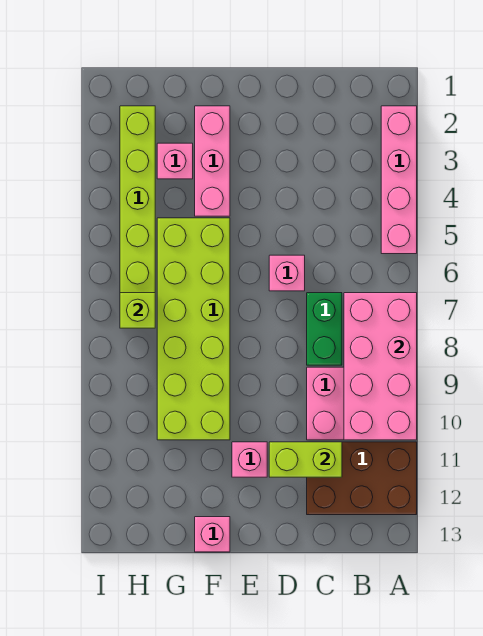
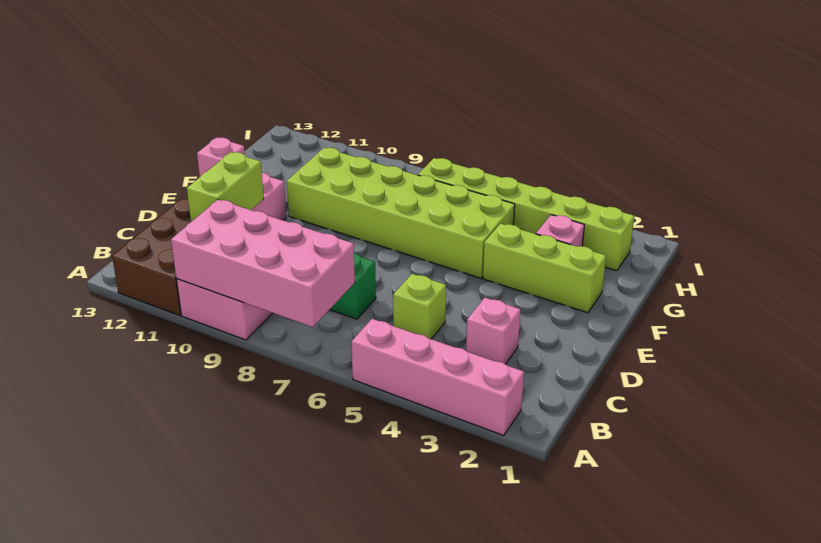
pink 1x1 brick [269,255,305,291] -> pink 1x1 brick moved to [466,298,520,364]
pink 1x3 brick [195,106,230,216] -> lime 1x3 brick [483,224,606,313]
lime 1x1 brick [120,293,155,328] -> lime 1x1 brick moved to [393,274,446,339]

